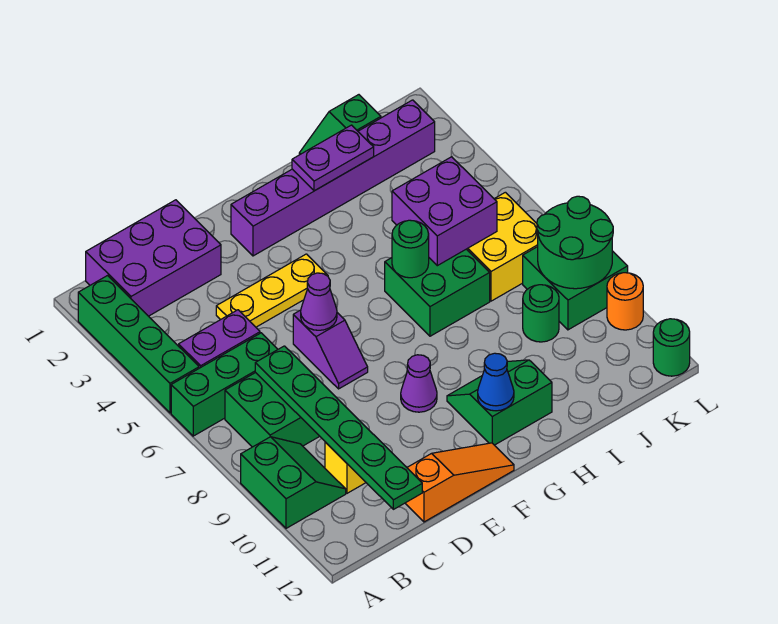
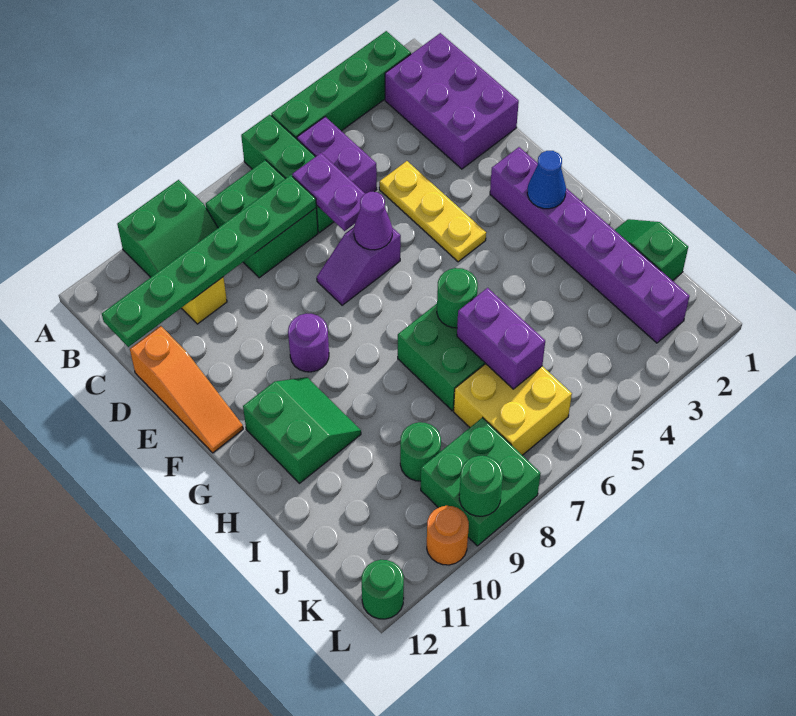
purple 1x1 cone [401,355,437,412] -> purple 1x1 round brick [288,314,329,372]
blue 1x1 cone [478,353,514,411] -> blue 1x1 cone moved to [527,151,566,209]
purple 1x2 plate [292,125,374,191] -> purple 1x2 plate moved to [292,153,365,231]
purple 2x2 brick [392,157,497,266] -> purple 1x2 brick [457,288,545,389]
green 2x2 round brick [537,196,613,289] -> green 1x1 round brick [459,456,503,516]

